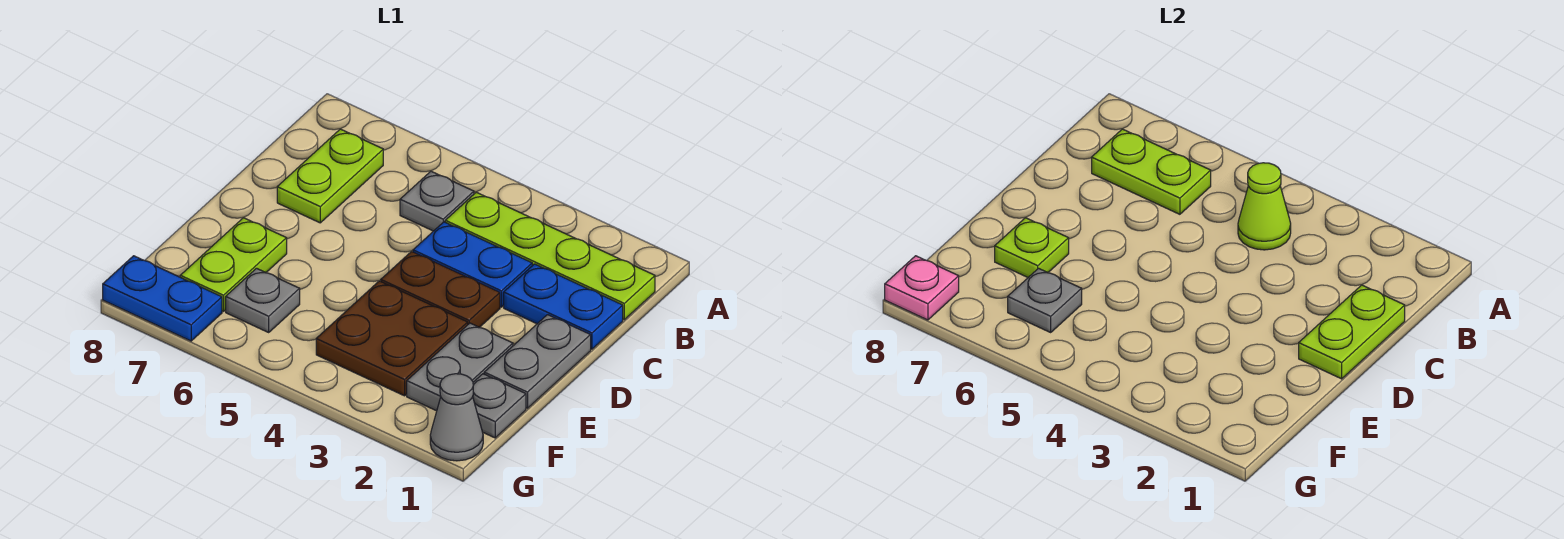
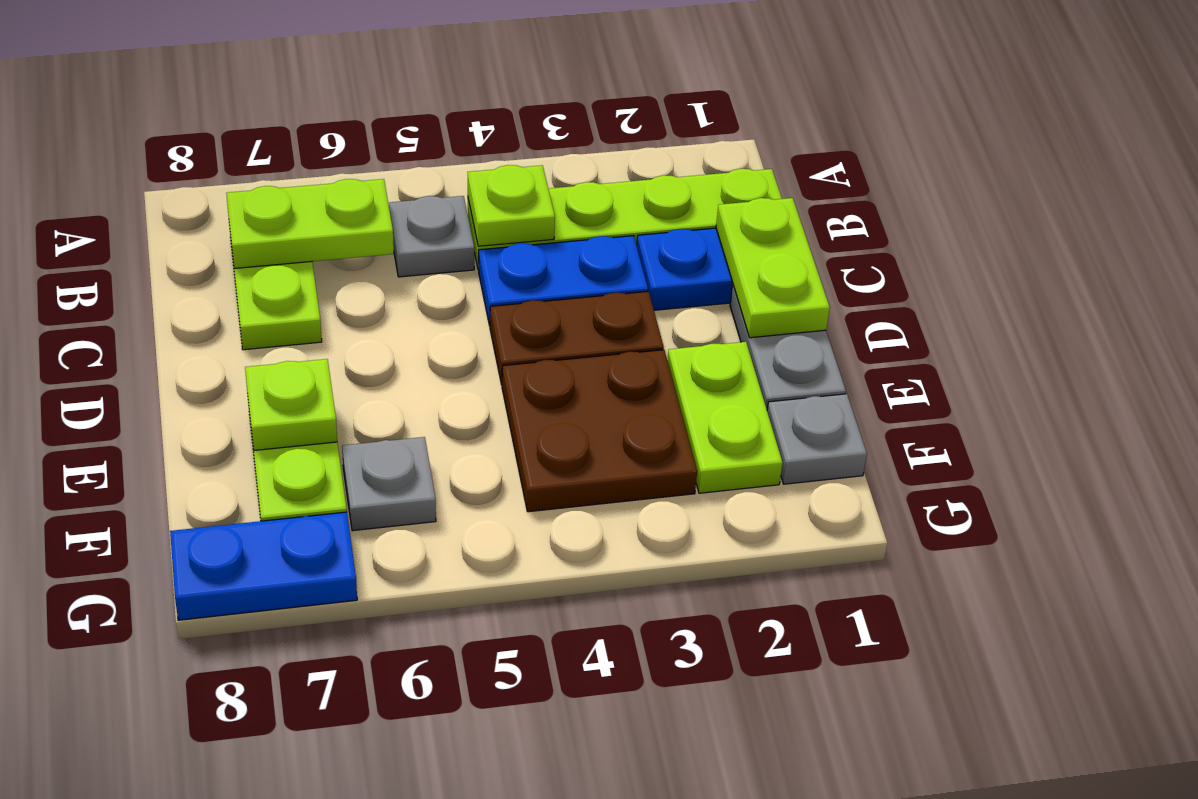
lime 1x1 cone [1238,163,1291,250] -> lime 1x1 plate [468,165,555,246]
grey 1x2 plate [407,323,513,411] -> lime 1x2 plate [667,342,783,493]
grey 1x1 plate [1008,268,1082,332] -> none
grey 1x1 cone [430,374,483,461] -> none
pink 1x1 plate [885,256,959,320] -> none

